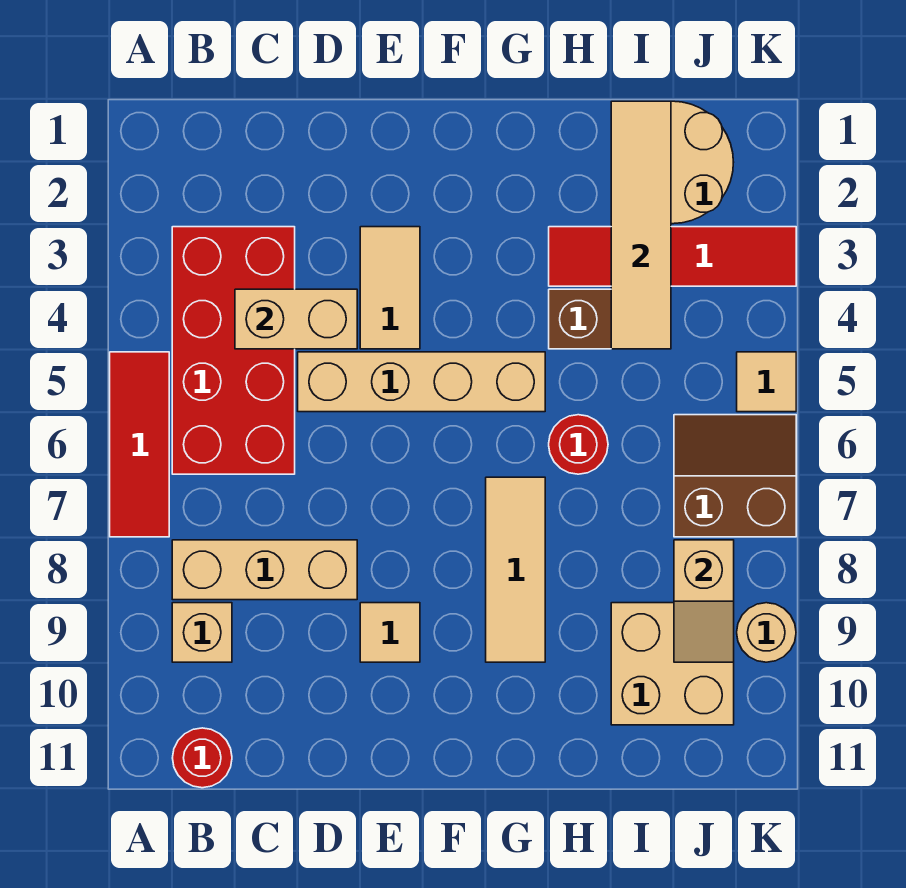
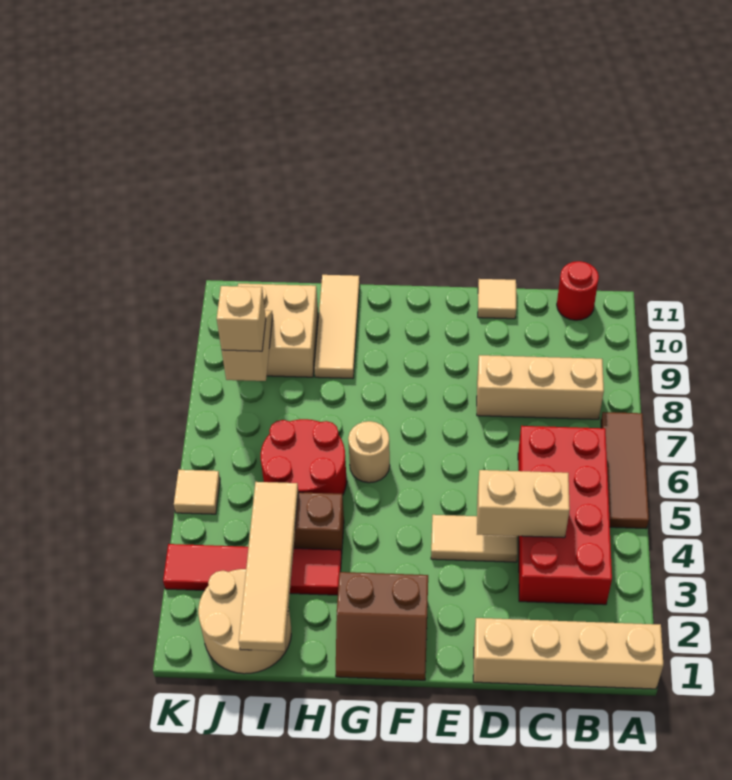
red 1x3 tile [110,352,169,537] -> brown 1x3 tile [601,412,649,529]
tan 1x1 brick [172,603,232,662] -> tan 1x1 brick moved to [217,286,266,351]
tan 1x4 brick [298,352,545,412] -> tan 1x4 brick moved to [473,618,663,689]
tan 1x2 tile [360,227,420,349] -> tan 1x2 tile turned to [431,515,518,562]
tan 1x1 tile [360,603,420,662] -> tan 1x1 tile moved to [478,279,516,319]
tan 1x3 tile [486,477,545,662] -> tan 1x3 tile moved to [314,275,360,378]
red 1x1 round brick [549,415,608,474] -> red 2x2 round brick [261,419,347,495]
brown 2x2 slope [674,415,796,537] -> brown 2x2 slope moved to [336,572,428,680]
tan 1x1 round brick [737,603,796,662] -> tan 1x1 round brick moved to [348,421,390,483]

